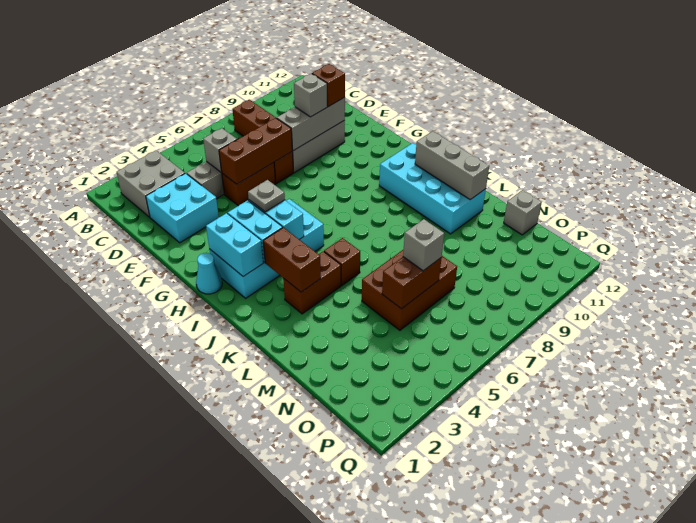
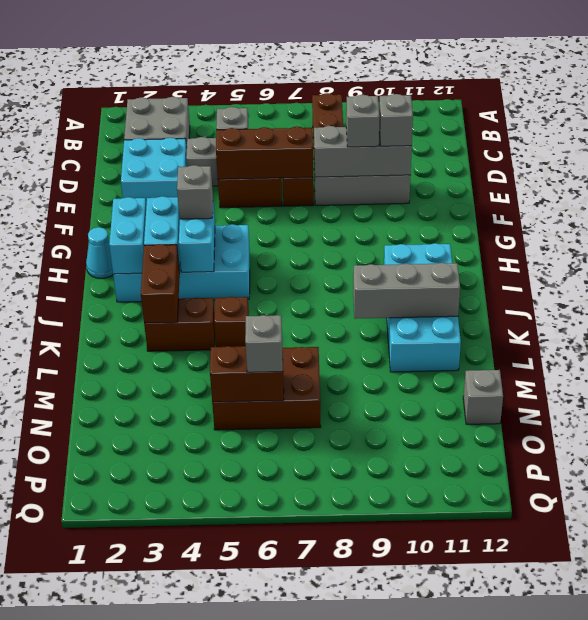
brown 1x1 brick [312,64,345,107] -> grey 1x1 brick [379,94,413,146]
grey 1x1 plate [248,180,285,212] -> grey 1x1 brick [177,165,213,219]
grey 1x3 brick [415,131,489,200] -> grey 1x3 brick turned to [353,263,460,319]

